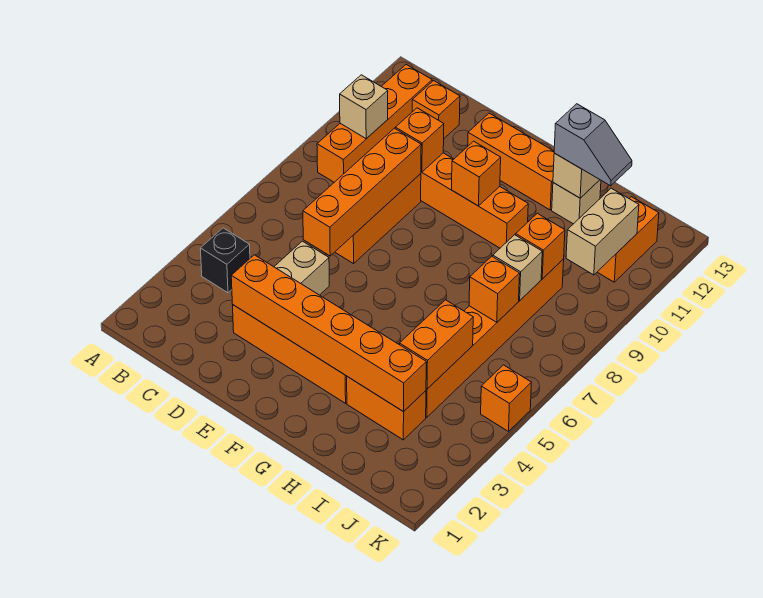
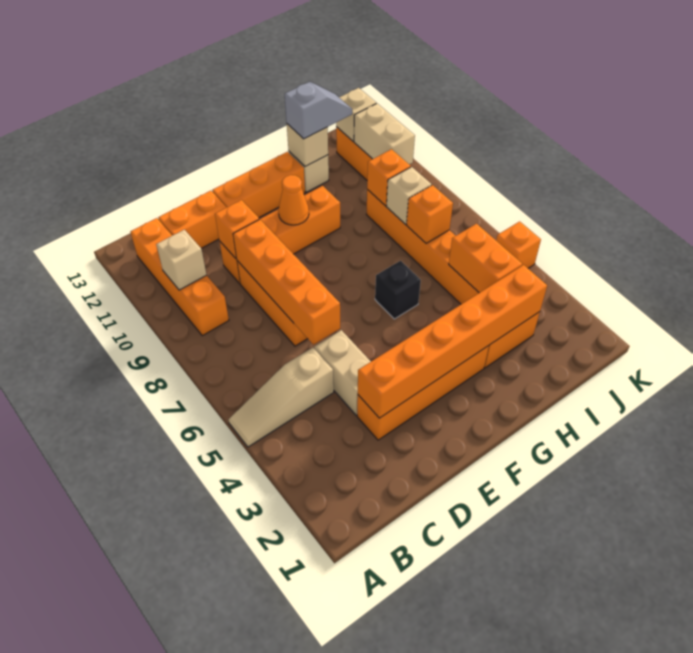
none -> tan 1x3 slope [228,348,334,447]
black 1x1 brick [200,228,250,293] -> black 1x1 brick moved to [375,261,421,319]
orange 1x1 brick [412,81,460,138] -> orange 1x2 brick [158,191,227,248]
orange 1x1 brick [452,141,501,206] -> orange 1x1 cone [278,175,309,225]
none -> tan 1x1 brick [336,88,376,141]

